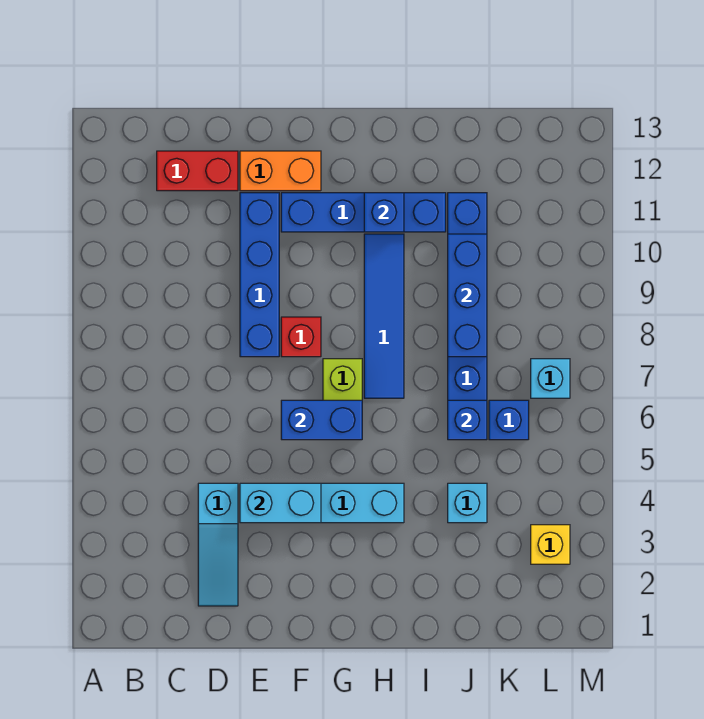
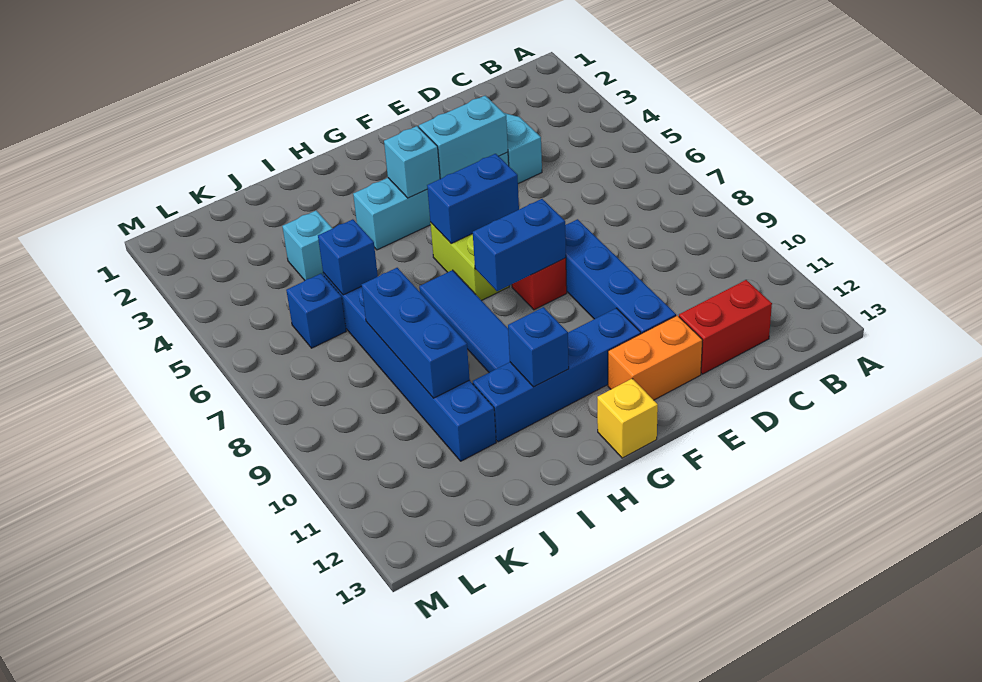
none -> blue 1x2 brick [473,199,566,291]
yellow 1x1 brick [531,525,570,564] -> yellow 1x1 brick moved to [597,379,658,458]
cyan 1x1 brick [531,359,570,398] -> cyan 1x1 brick moved to [384,126,440,198]

